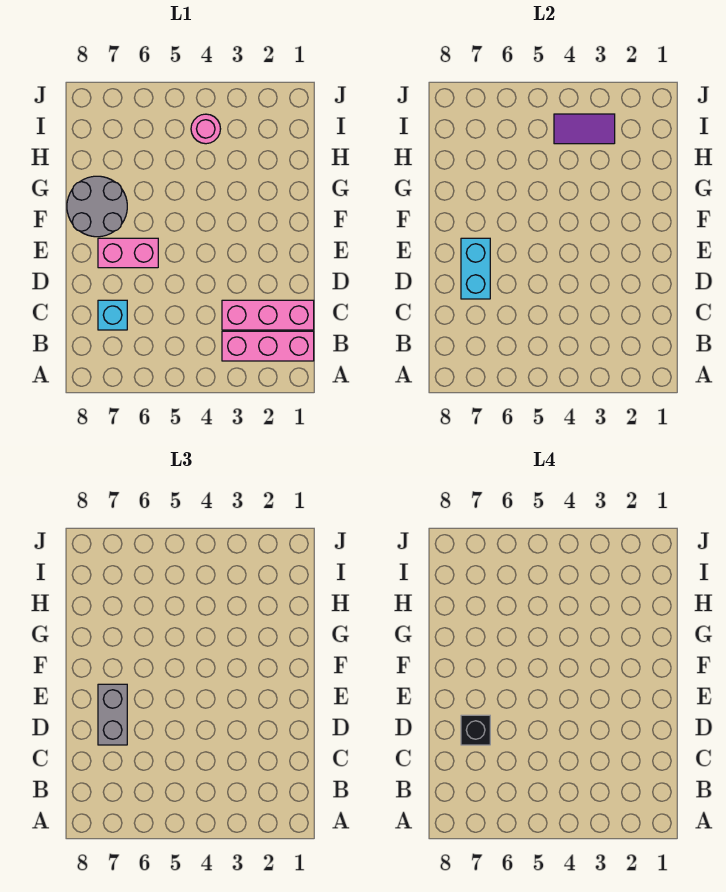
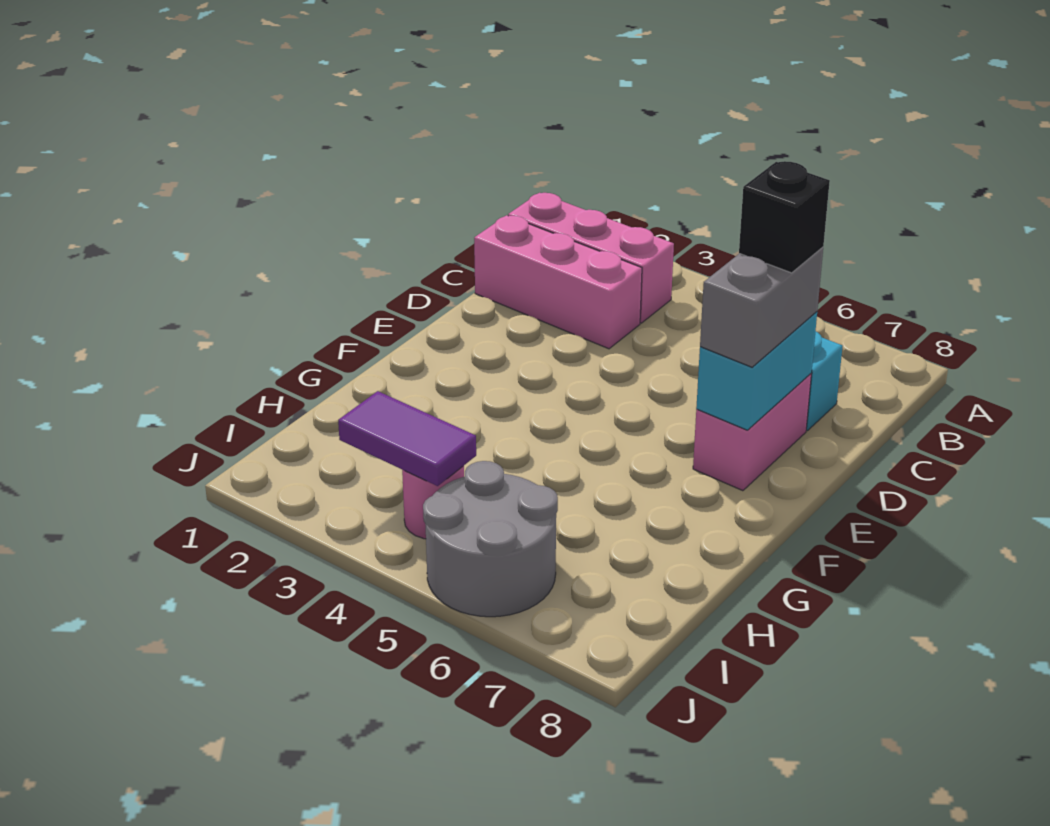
pink 1x2 brick [98,238,158,268] -> pink 1x2 brick turned to [693,374,811,491]
grey 2x2 round brick [67,176,127,237] -> grey 2x2 round brick moved to [423,461,558,617]

